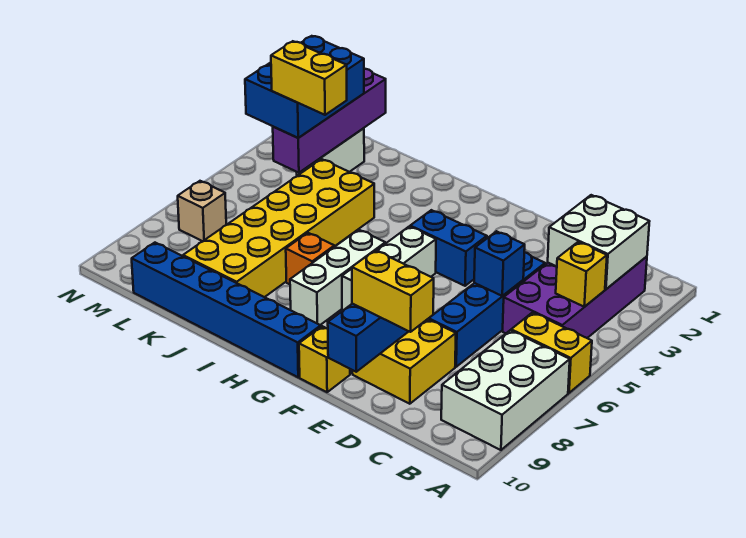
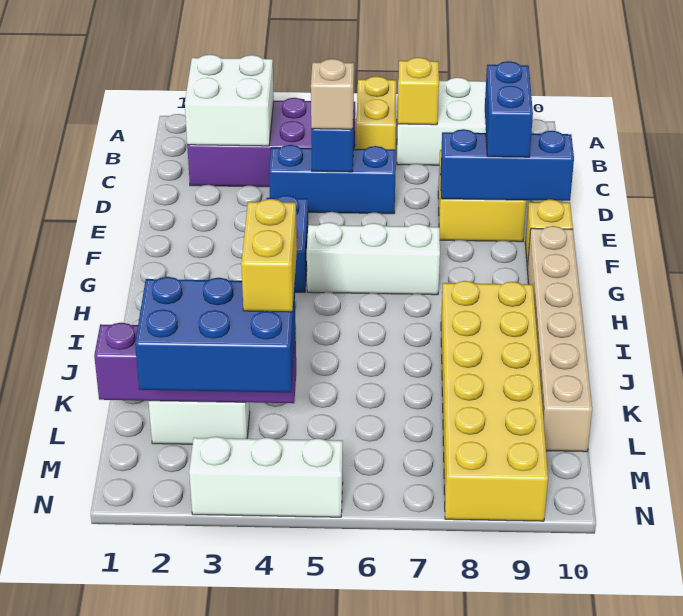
yellow 1x1 brick [556,242,607,307] -> yellow 1x1 brick moved to [398,58,439,125]
blue 1x4 brick [429,252,545,367] -> blue 1x3 brick [269,145,396,214]
yellow 1x2 brick [352,250,434,332] -> blue 1x2 brick [485,61,533,157]
blue 1x6 brick [132,243,321,377] -> tan 1x6 brick [527,226,592,452]
white 1x3 brick [290,230,385,325] -> white 1x3 brick moved to [189,437,343,517]
orange 1x1 brick [286,233,334,284] -> none
yellow 2x6 brick [183,159,374,297] -> yellow 2x6 brick turned to [441,281,548,521]
tan 1x1 brick [178,181,226,241] -> tan 1x1 brick moved to [311,59,354,129]

